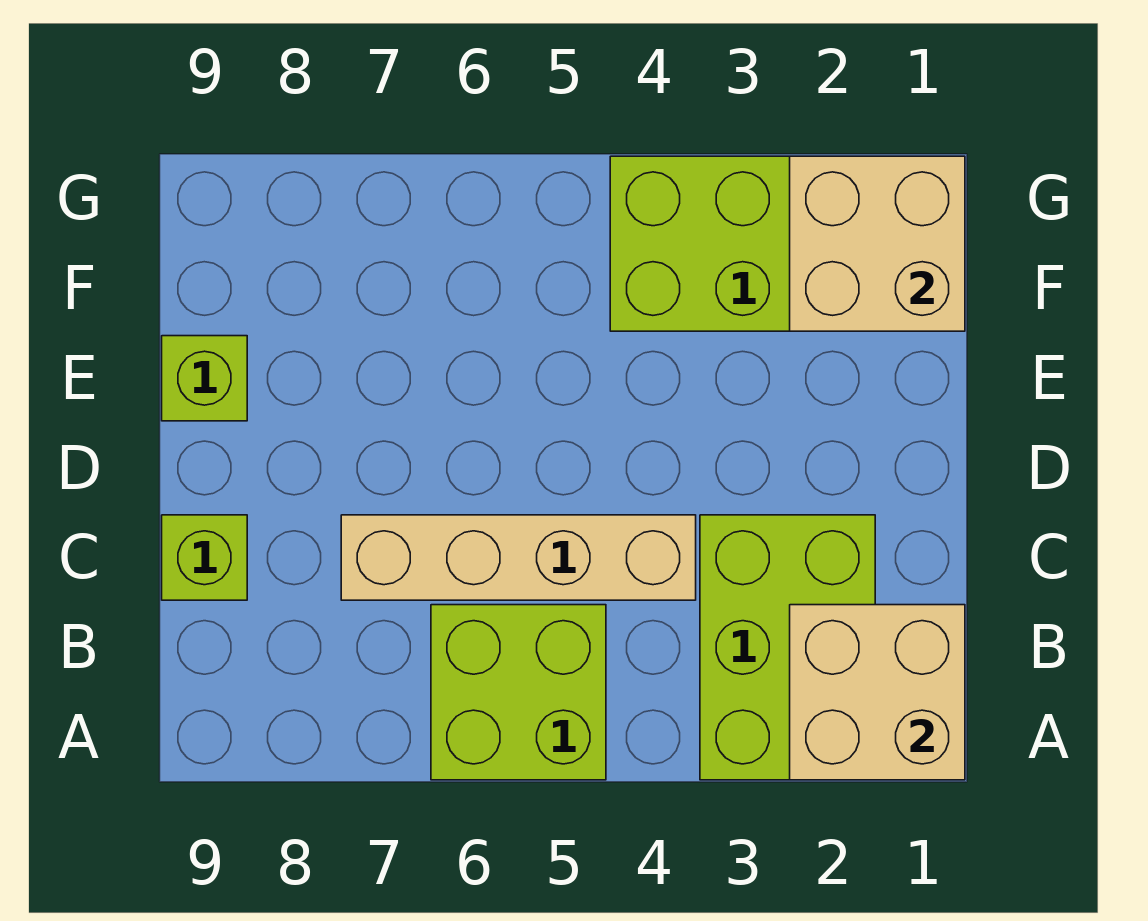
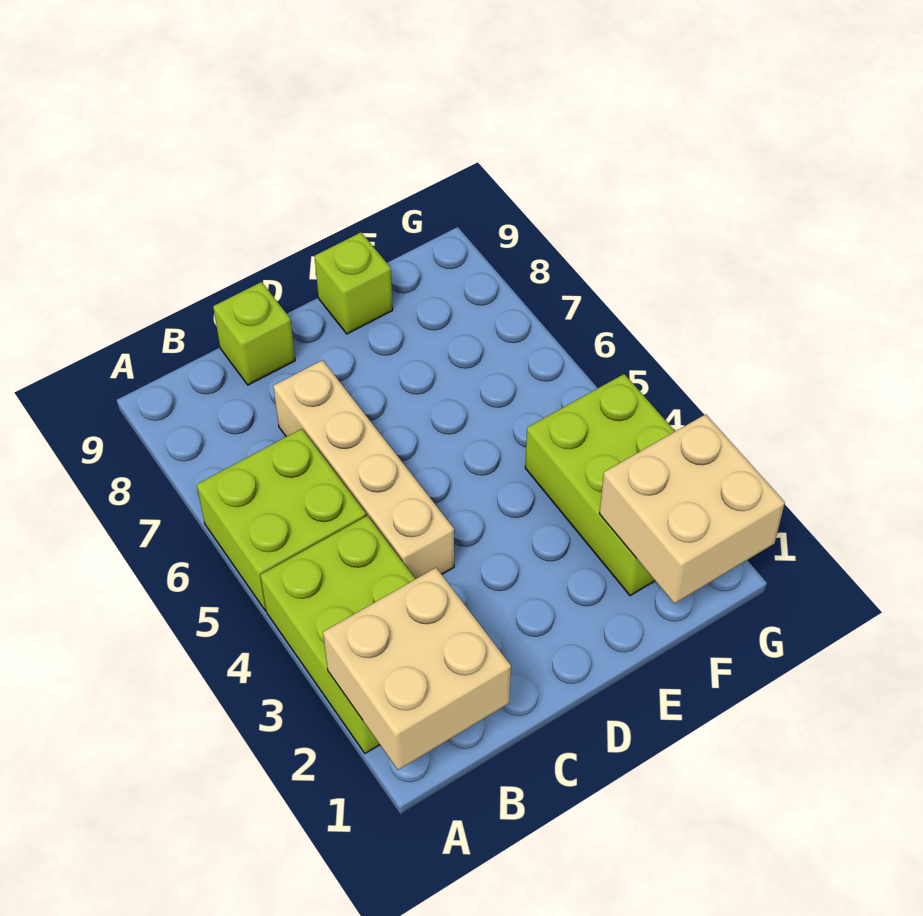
lime 2x3 brick [700,515,875,780] -> lime 2x3 brick turned to [260,516,415,753]

